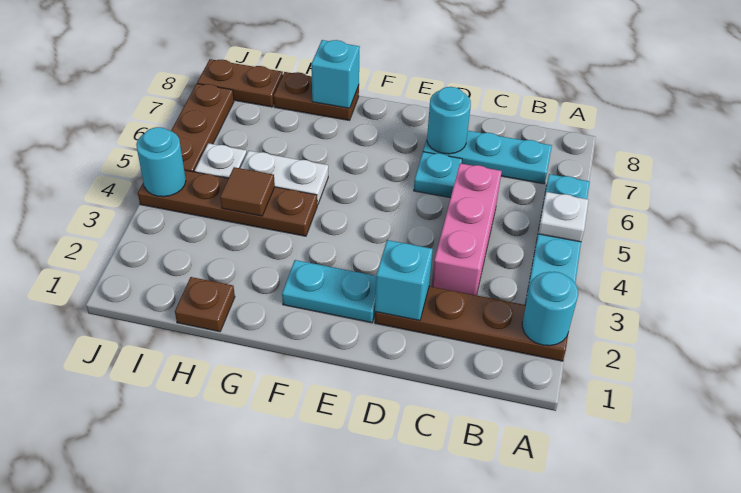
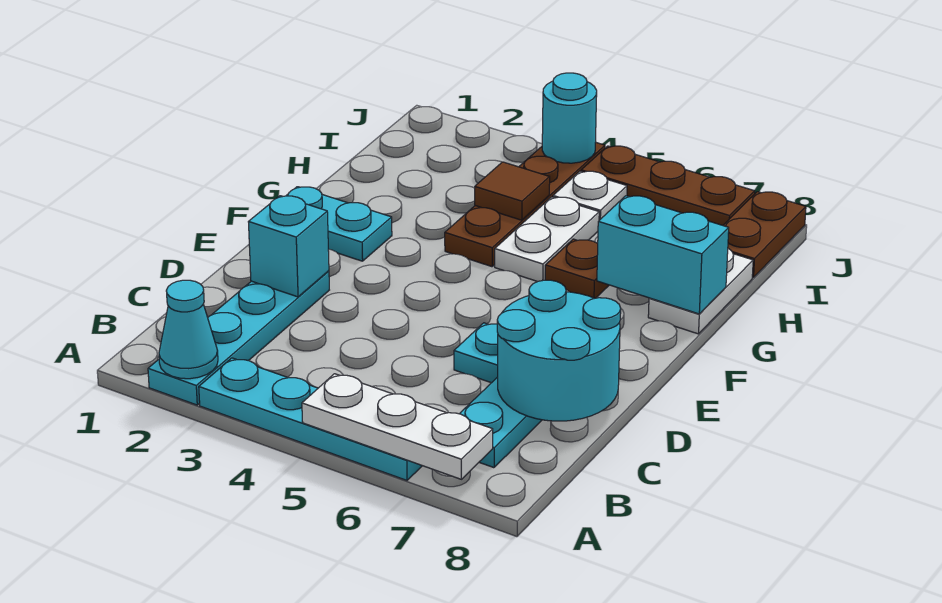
brown 1x4 plate [375,286,568,361] -> cyan 1x4 plate [148,271,329,405]
cyan 1x1 round brick [522,272,578,346] -> cyan 1x1 cone [159,280,218,379]
white 1x1 plate [538,192,588,242] -> white 1x3 plate [302,374,493,479]
pink 1x3 brick [432,163,502,295] -> none
cyan 1x1 round brick [427,87,471,154] -> cyan 2x2 round brick [497,280,621,421]
cyan 1x2 plate [282,260,376,323] -> cyan 1x2 plate turned to [286,187,392,261]
brown 1x2 plate [274,72,359,120] -> white 1x2 plate [648,248,753,334]
cyan 1x1 brick [311,40,360,108] -> cyan 1x2 brick [597,196,729,314]
brown 1x1 plate [175,277,235,332] -> brown 1x1 plate moved to [545,239,609,298]

